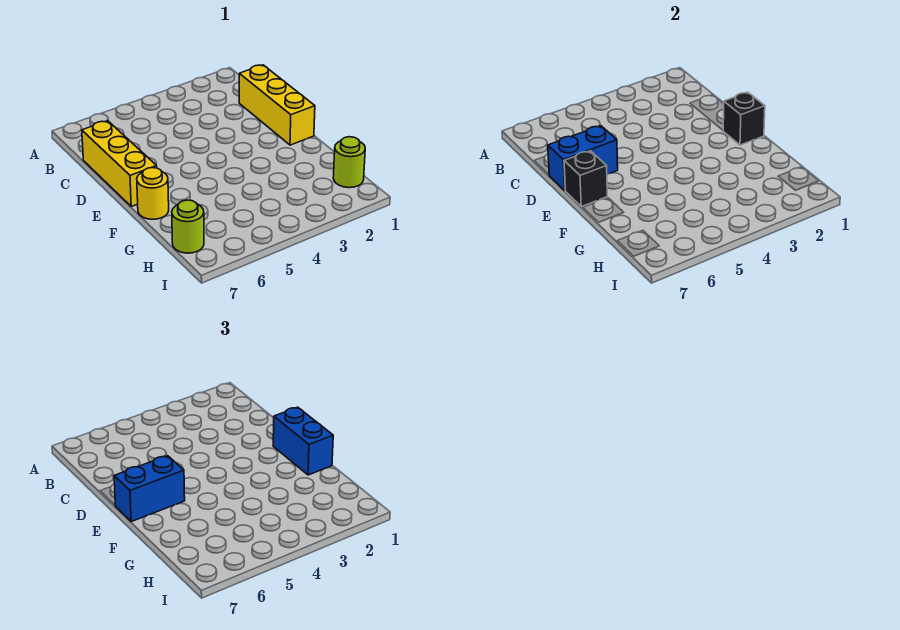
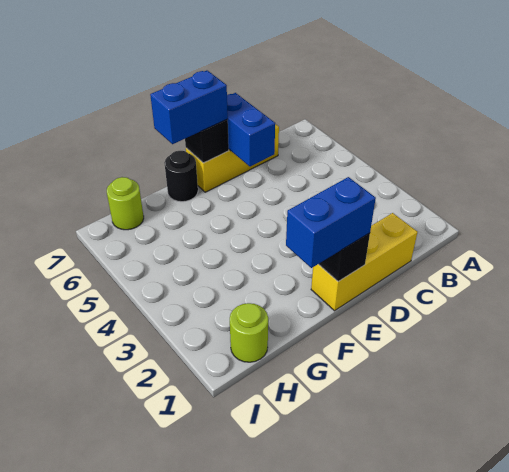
blue 1x2 brick [114,456,185,521] -> blue 1x2 brick turned to [150,71,228,144]
yellow 1x1 round brick [137,168,169,219] -> black 1x1 round brick [164,151,198,202]

